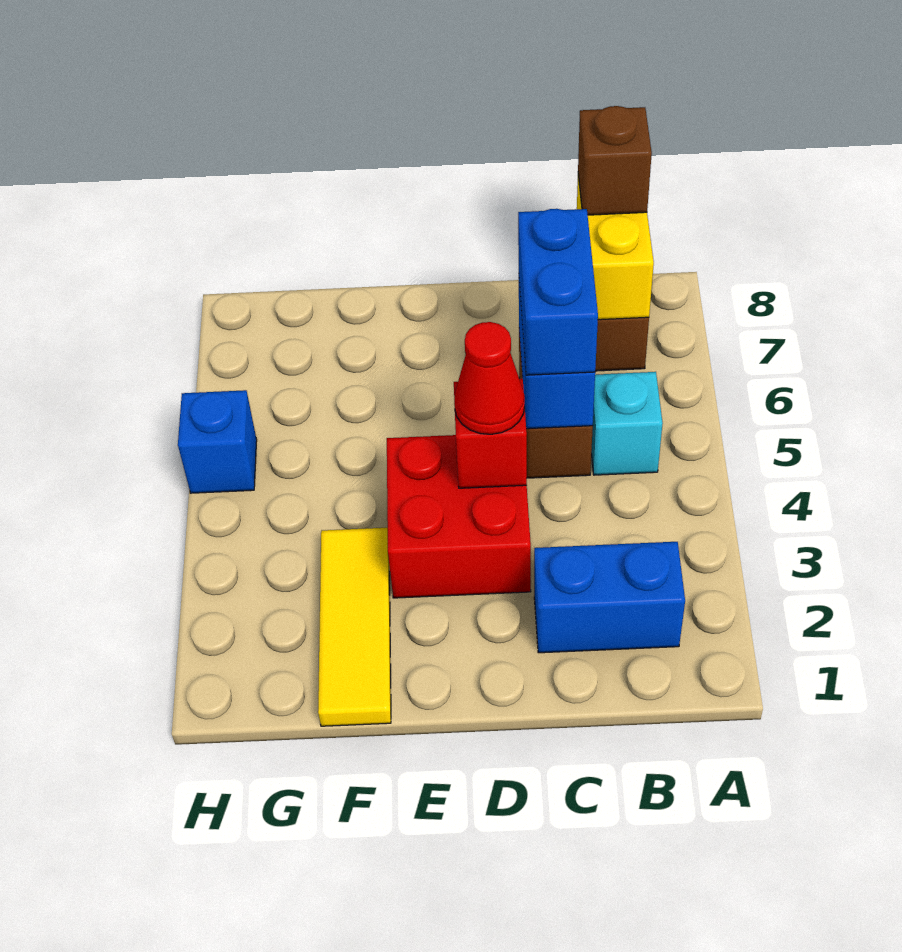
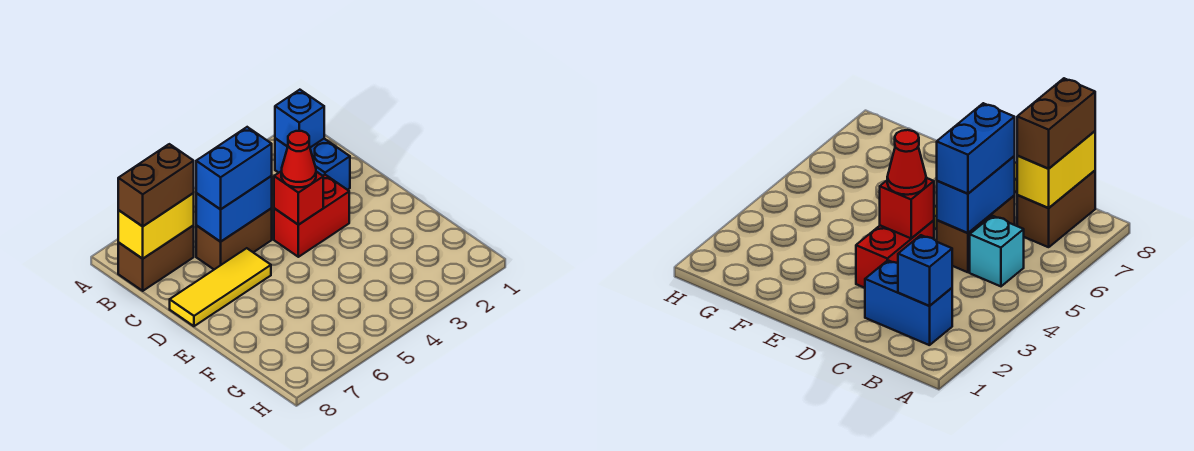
brown 1x1 brick [578,106,652,215] -> brown 1x2 brick [118,144,194,226]
red 2x2 brick [387,435,531,598] -> red 1x2 brick [274,175,349,257]
yellow 1x3 tile [318,528,391,726] -> yellow 1x3 tile moved to [170,248,271,326]
blue 1x1 brick [178,390,257,493] -> blue 1x1 brick moved to [275,90,324,147]

